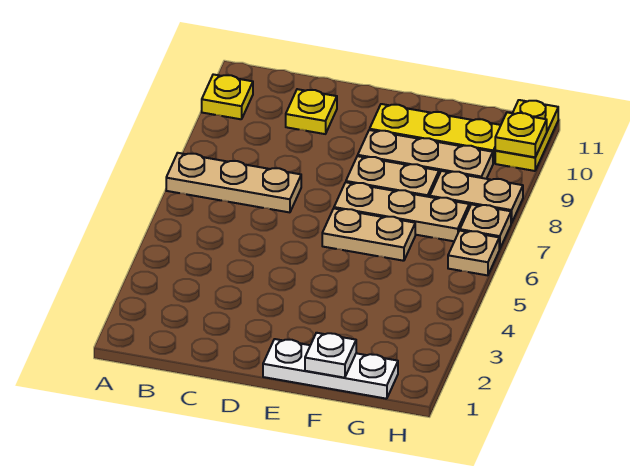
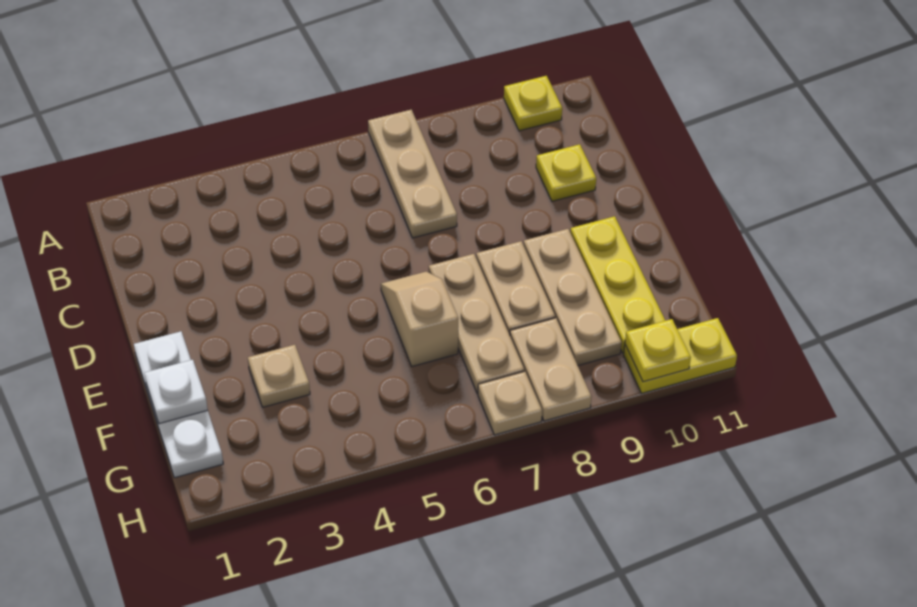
tan 1x2 plate [322,209,415,261] -> tan 1x2 slope [381,271,458,366]
tan 1x1 plate [448,231,499,275] -> tan 1x1 plate moved to [248,345,310,407]

